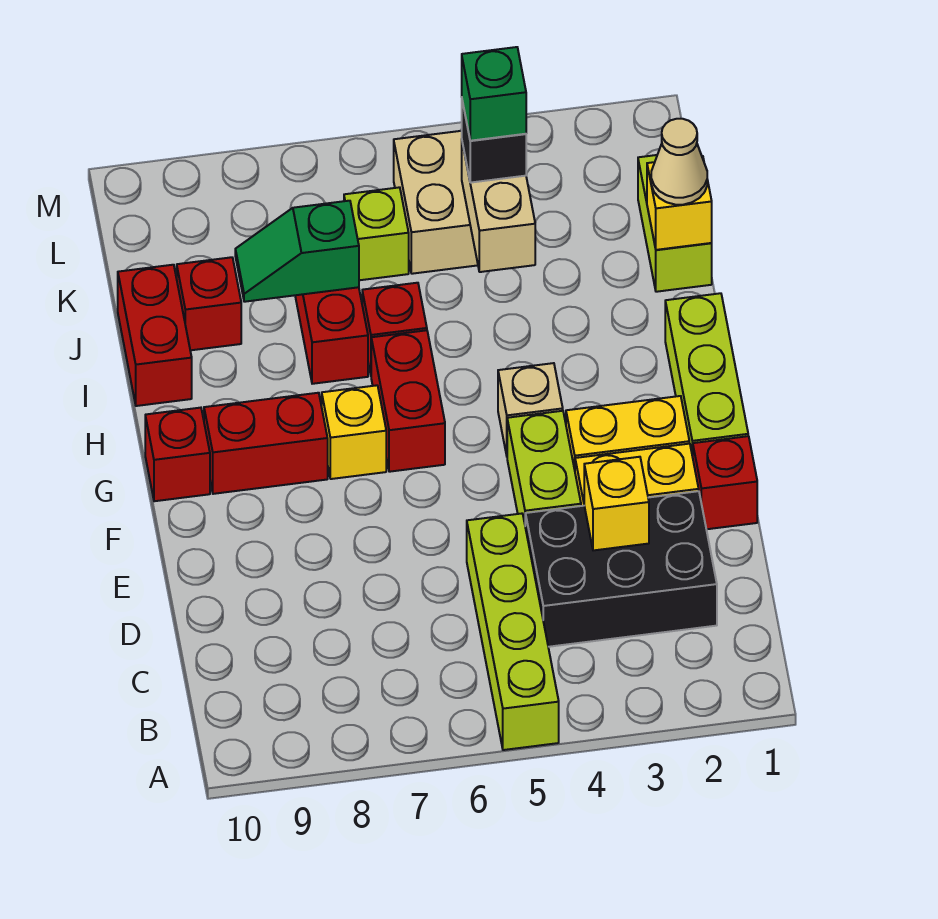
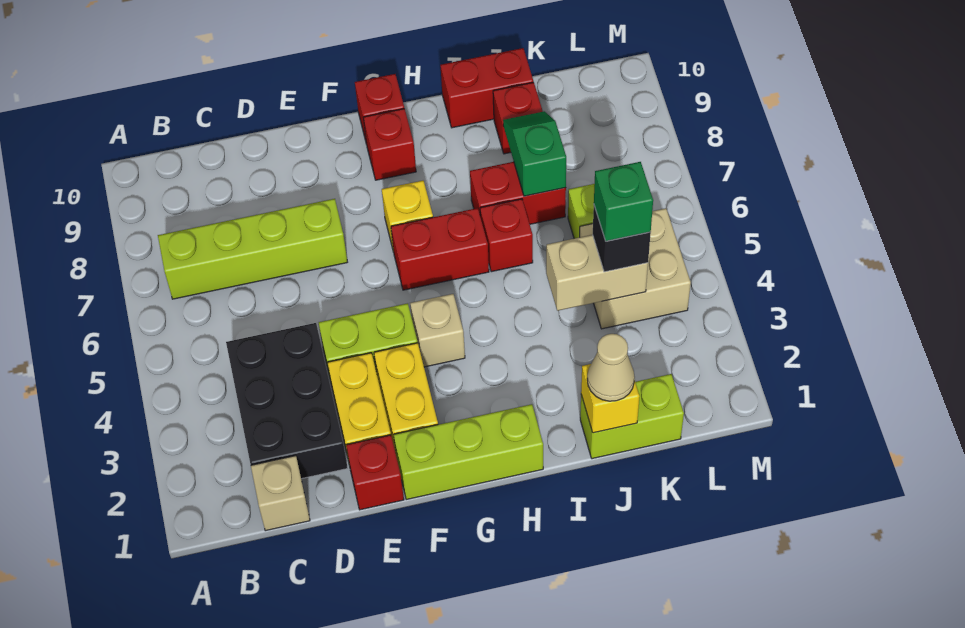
lime 1x4 brick [467,514,559,750] -> lime 1x4 brick moved to [158,199,347,299]
none -> tan 1x1 brick [251,456,310,531]
yellow 1x1 brick [584,457,649,550] -> none
red 1x2 brick [204,393,328,494] -> red 1x1 brick [363,109,416,180]

